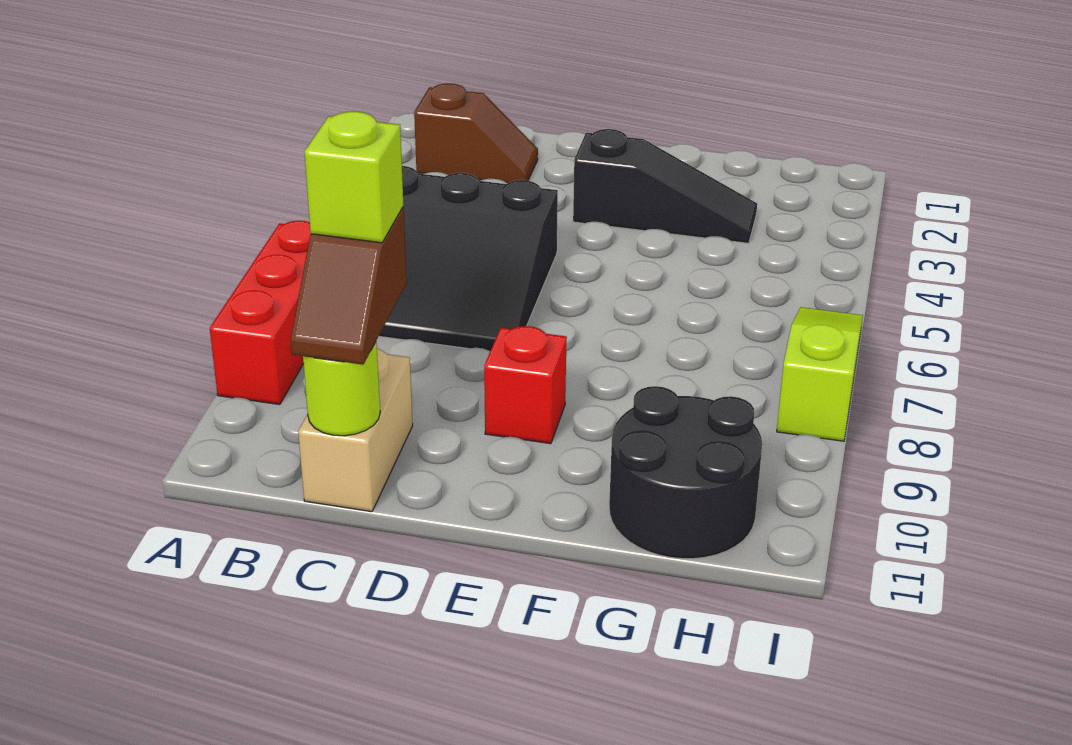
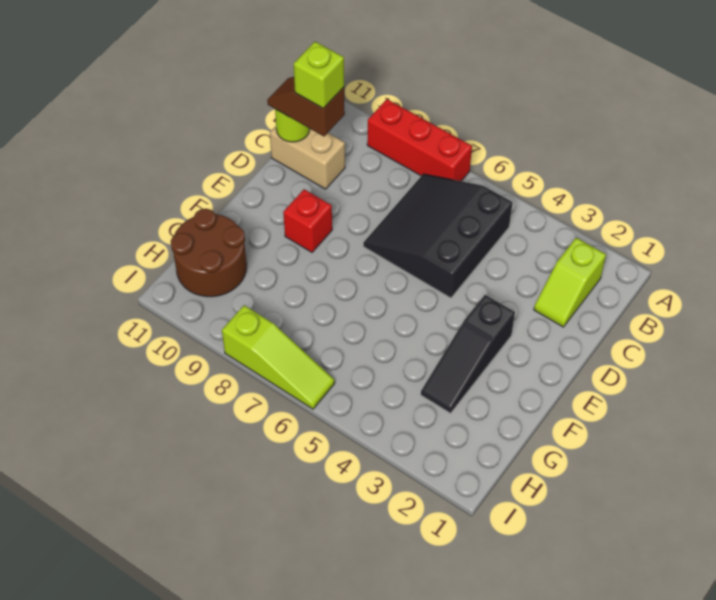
brown 1x2 slope [414,83,538,183] -> lime 1x2 slope [534,238,606,327]
black 2x2 round brick [609,386,762,559] -> brown 2x2 round brick [171,209,247,297]

